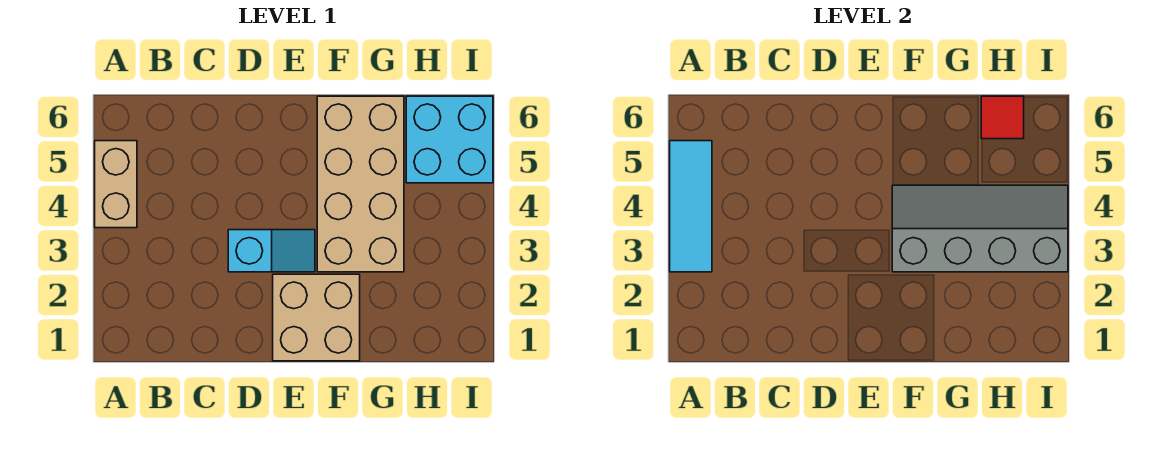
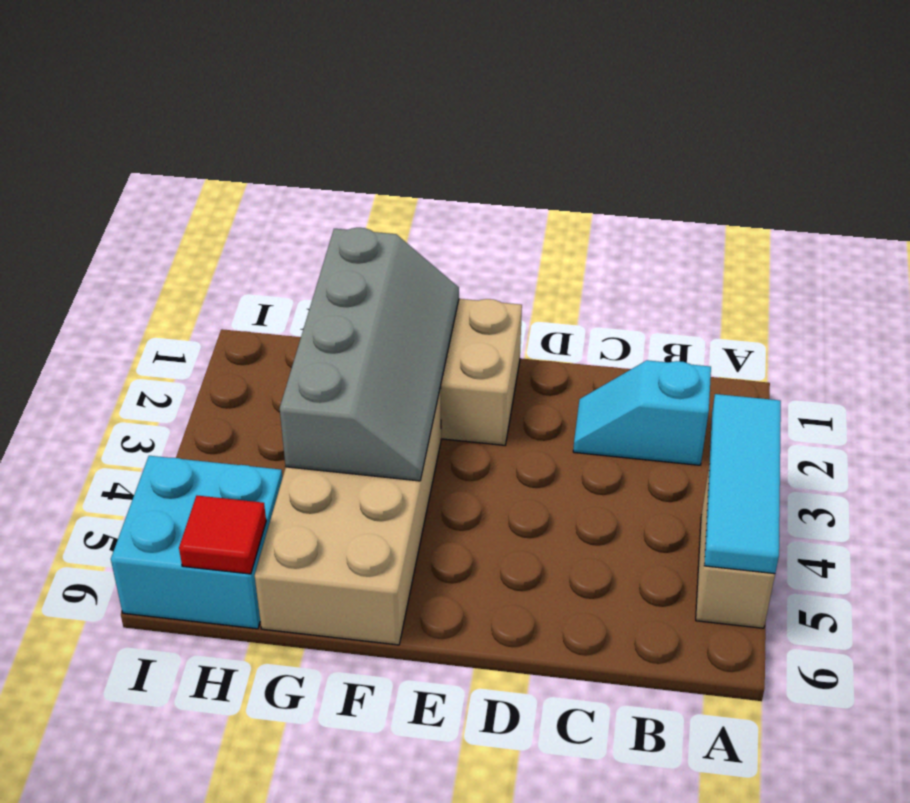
cyan 1x2 slope [228,230,315,272] -> cyan 1x2 slope moved to [573,360,711,465]
grey 2x4 slope [892,185,1068,272] -> grey 2x4 slope turned to [280,228,459,481]

